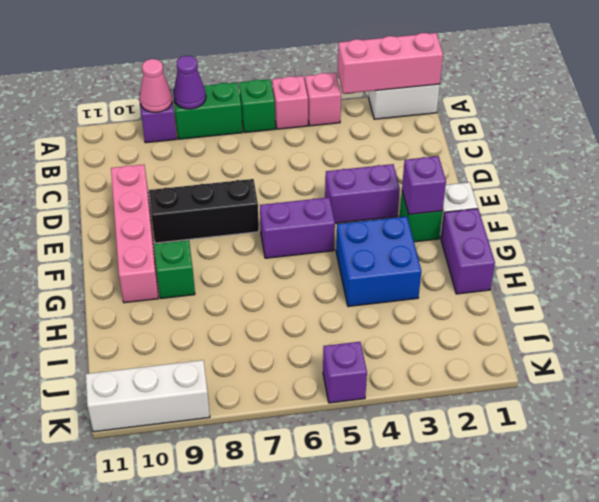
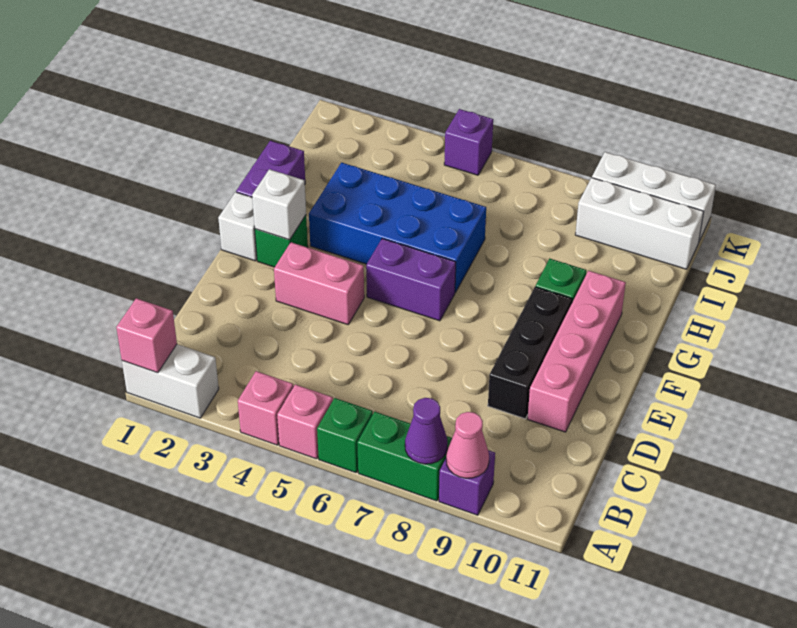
pink 1x3 brick [338,33,443,94] -> pink 1x1 brick [116,298,177,373]
purple 1x2 brick [325,164,400,223] -> pink 1x2 brick [274,242,364,325]
black 1x3 brick [149,179,259,243] -> black 1x3 brick turned to [488,287,572,419]
purple 1x1 brick [402,156,446,214] -> white 1x1 brick [252,169,306,240]
blue 2x2 brick [336,216,421,307] -> blue 2x4 brick [309,163,486,293]
none -> white 1x3 brick [575,178,704,269]

